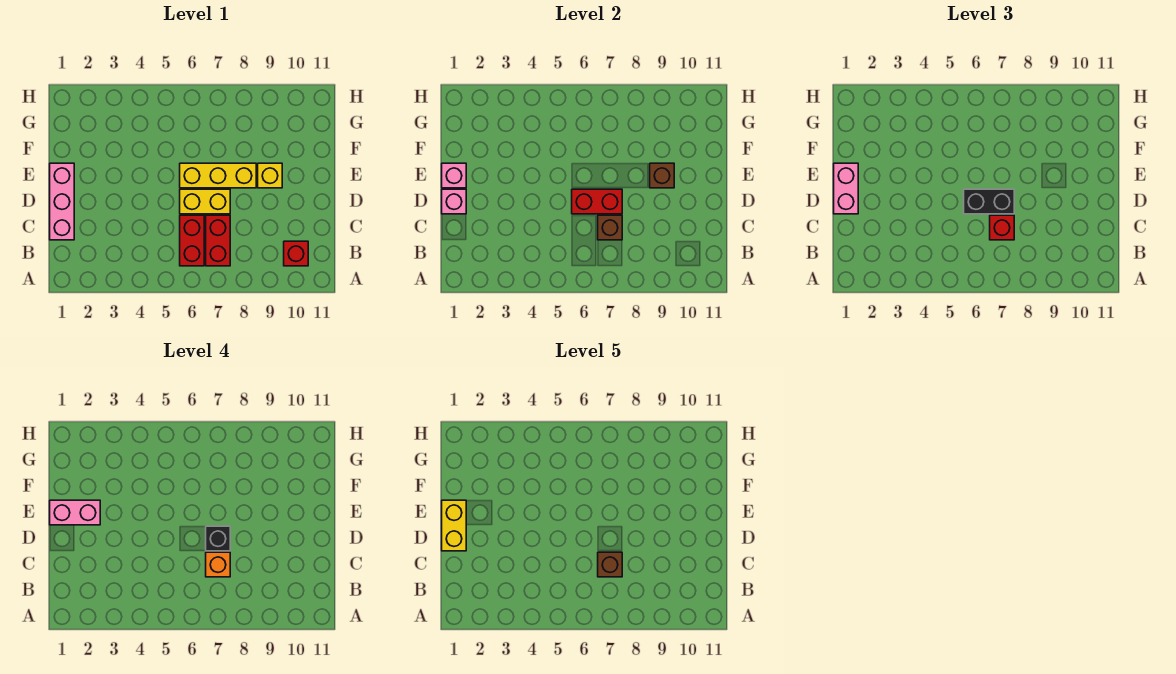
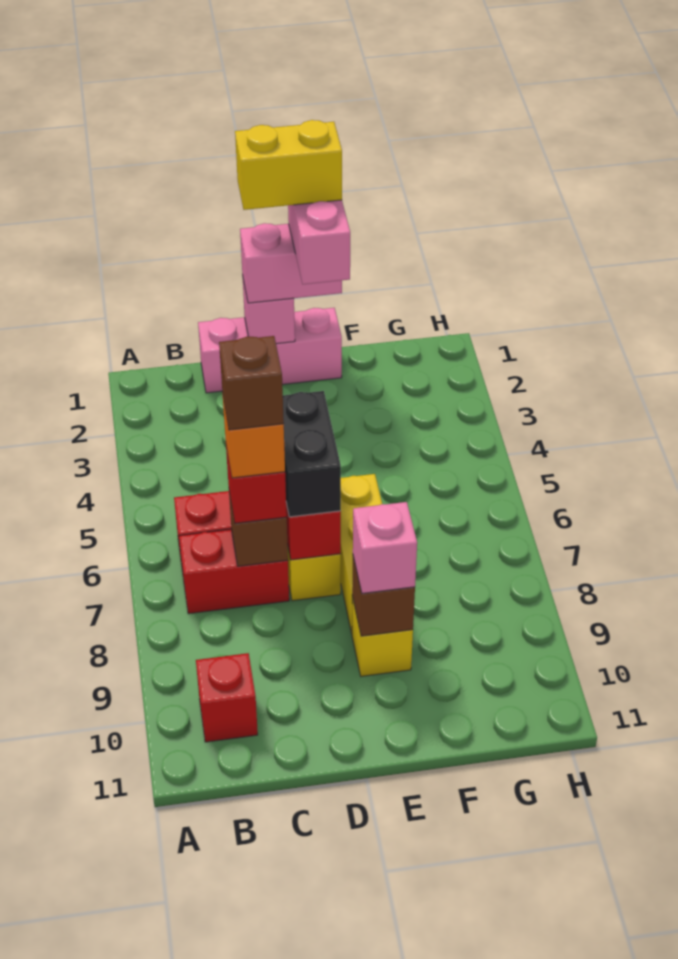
black 1x1 brick [206,526,230,551] -> none
pink 1x1 brick [442,163,466,188] -> pink 1x1 brick moved to [353,502,417,593]

